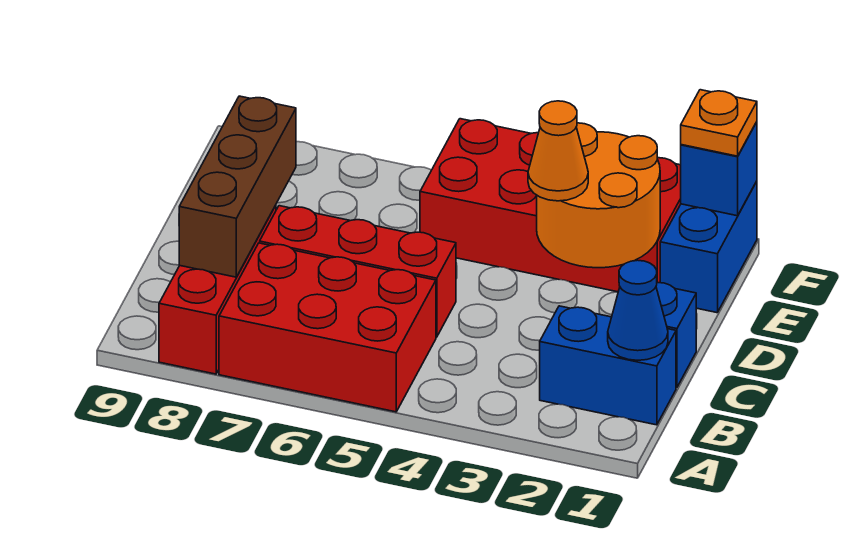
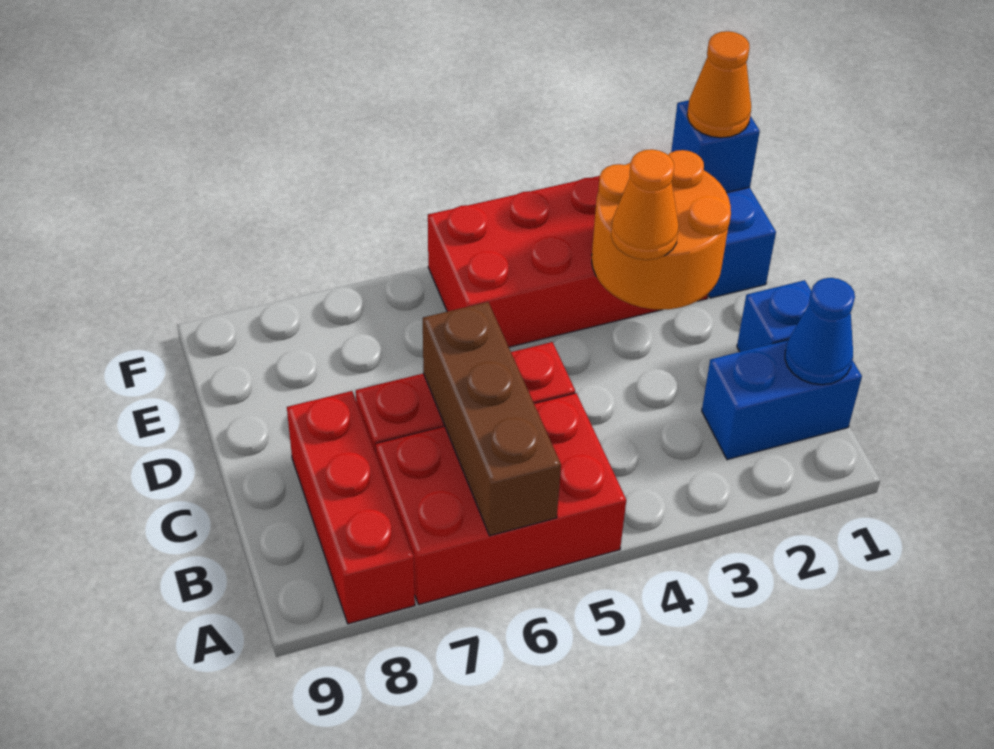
brown 1x3 brick [179,96,296,277] -> brown 1x3 brick moved to [423,302,561,536]
orange 1x1 plate [681,90,757,156] -> orange 1x1 cone [687,31,751,138]

